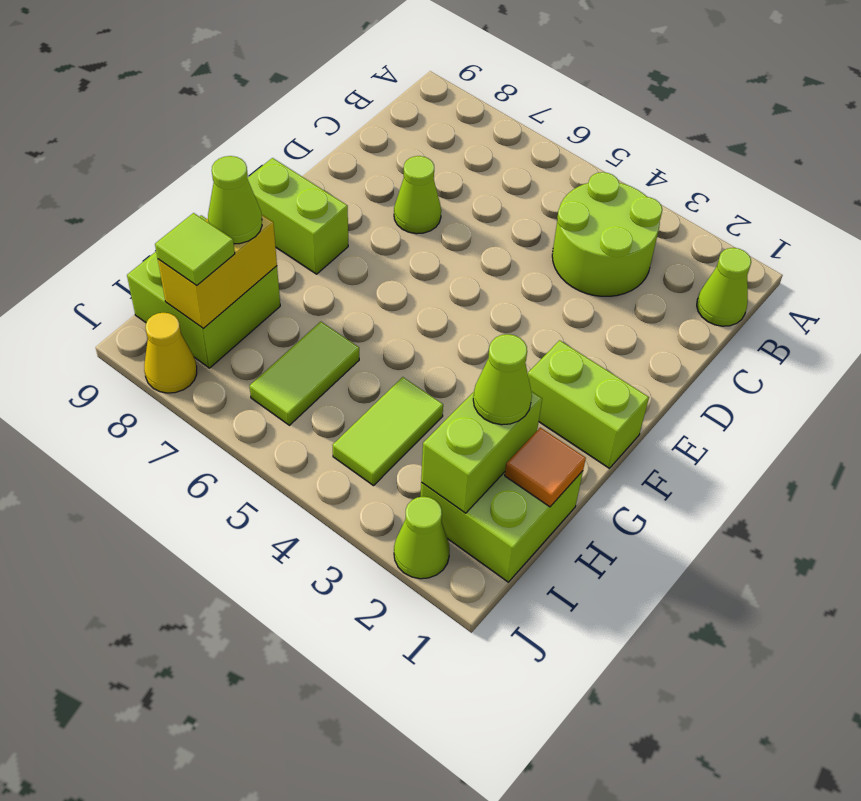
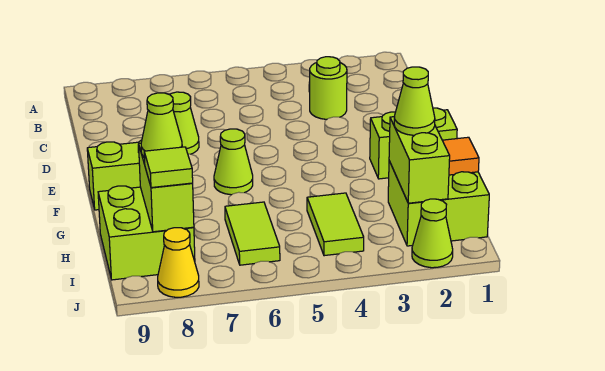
lime 1x1 cone [697,248,751,326] -> lime 1x1 cone moved to [214,129,253,195]
lime 2x2 round brick [552,172,662,296] -> lime 1x1 round brick [310,57,347,119]
yellow 1x2 brick [158,214,277,329] -> lime 1x2 brick [138,143,194,232]

